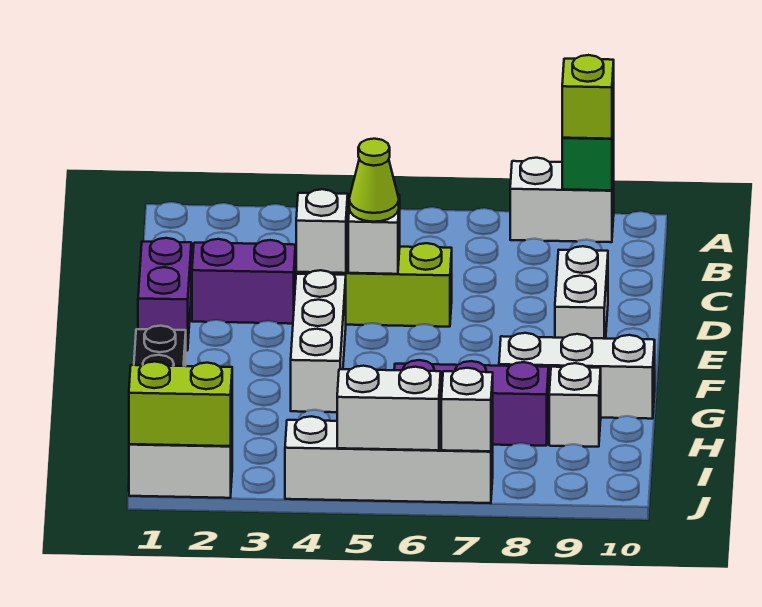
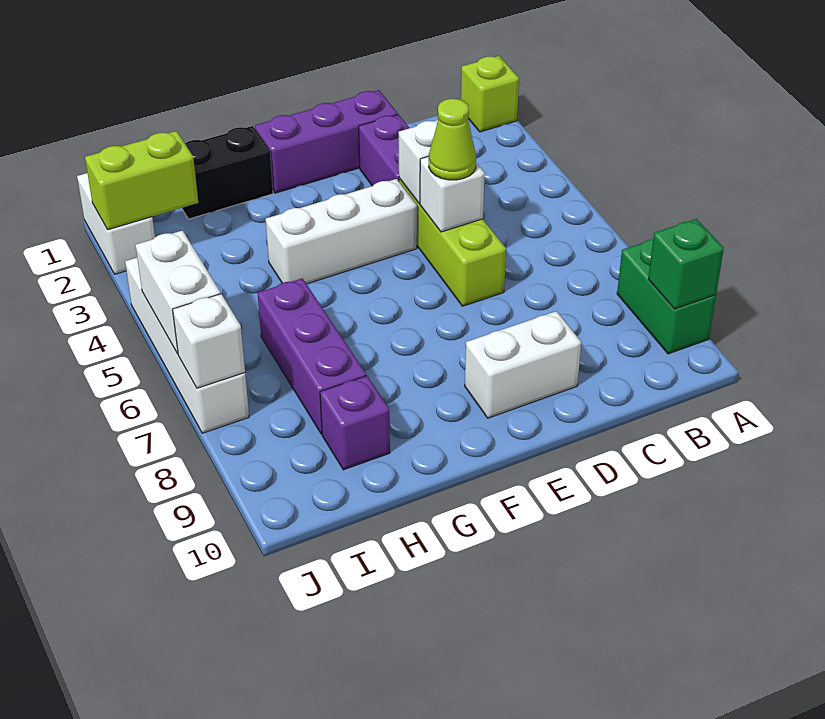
white 1x2 brick [510,158,614,242] -> green 1x2 brick [617,239,716,354]
lime 1x1 brick [562,55,614,139] -> lime 1x1 brick moved to [461,56,519,132]
purple 1x2 brick [138,238,191,351] -> purple 1x3 brick [255,90,398,193]
white 1x3 brick [499,333,655,419] -> none
white 1x1 brick [549,363,601,447] -> purple 1x1 brick [320,376,390,470]
lime 1x2 brick [129,362,232,446] -> lime 1x2 brick turned to [85,131,198,230]

